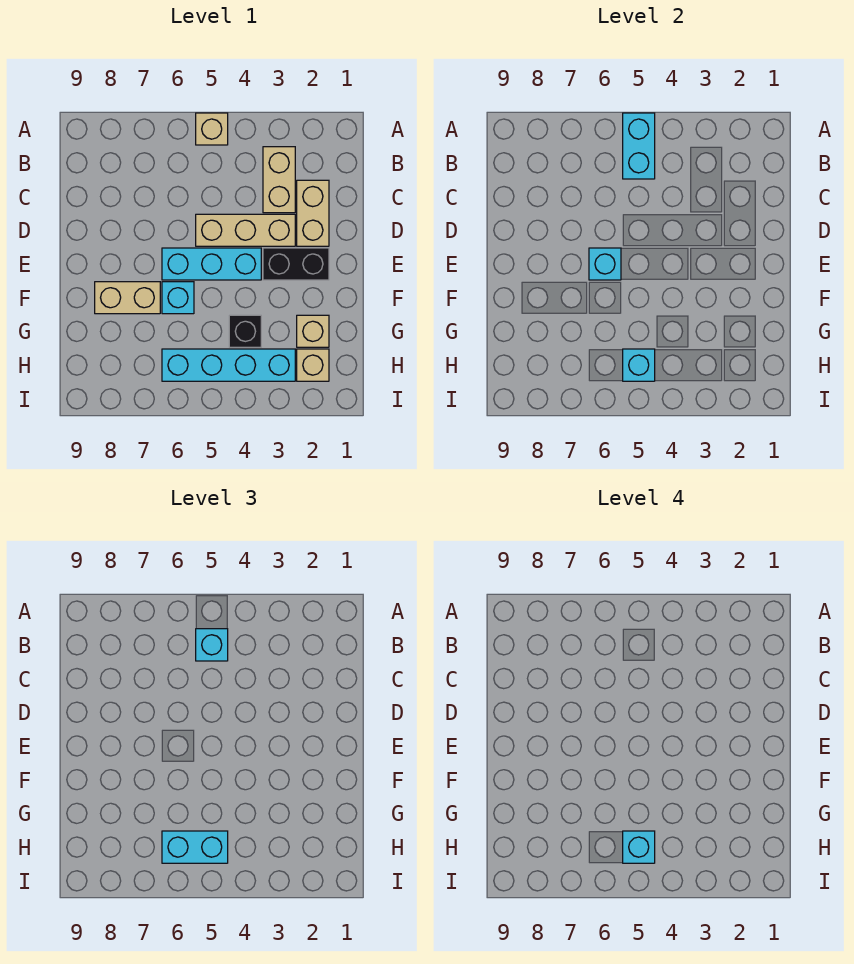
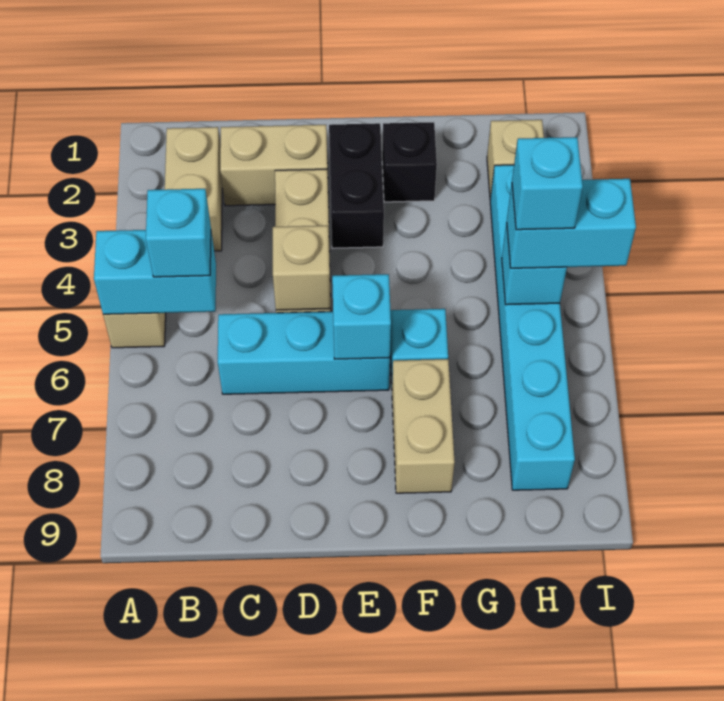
tan 1x2 brick [263,147,295,213] -> tan 1x2 brick turned to [165,127,222,251]
cyan 1x3 brick [162,248,261,280] -> cyan 1x3 brick turned to [218,311,390,394]
tan 1x1 brick [297,315,329,347] -> tan 1x1 brick moved to [273,226,330,310]
black 1x1 brick [229,315,261,347] -> black 1x1 brick moved to [382,122,437,202]
cyan 1x4 brick [162,349,295,381] -> cyan 1x6 brick [490,165,575,490]
cyan 1x2 brick [162,831,228,863] -> cyan 1x2 brick turned to [507,179,636,268]

